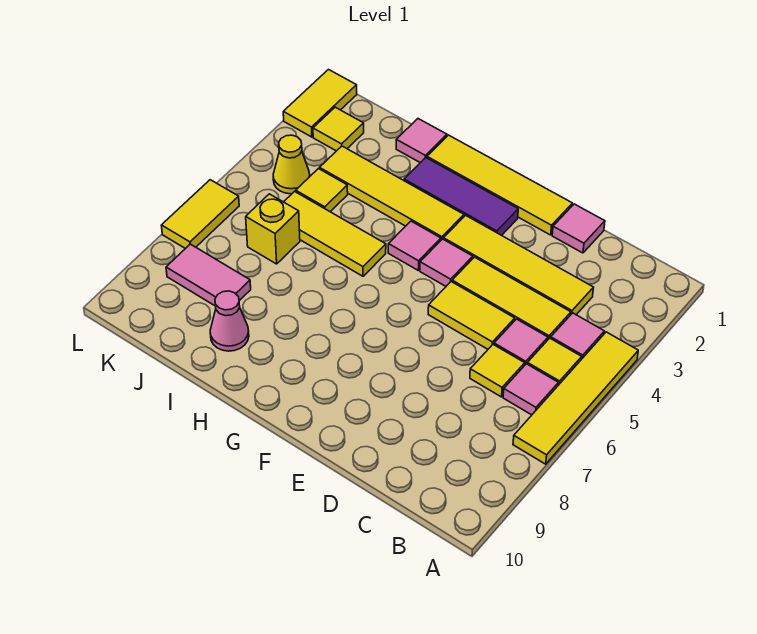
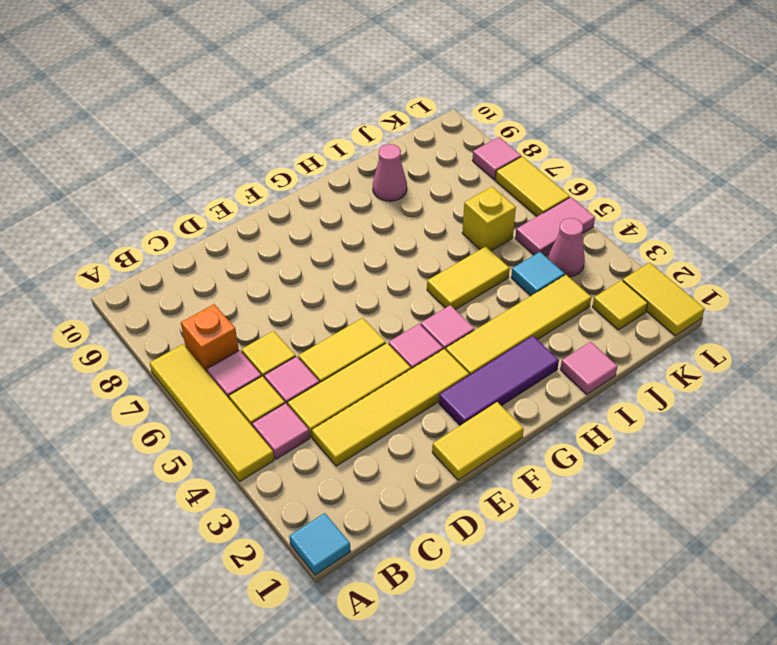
none -> cyan 1x1 tile [289,513,351,575]
none -> orange 1x1 brick [181,304,239,372]
pink 1x1 tile [552,204,605,253] -> pink 1x1 tile moved to [472,137,521,180]
yellow 1x4 tile [427,135,573,235] -> yellow 1x2 tile [432,402,524,480]
yellow 1x3 tile [284,192,386,276] -> yellow 1x2 tile [427,247,510,310]
yellow 1x1 tile [296,169,348,212] -> cyan 1x1 tile [511,252,565,296]
pink 1x2 tile [166,244,251,306] -> pink 1x2 tile moved to [515,197,595,256]
yellow 1x1 cone [273,135,310,194] -> pink 1x1 cone [548,218,585,277]

